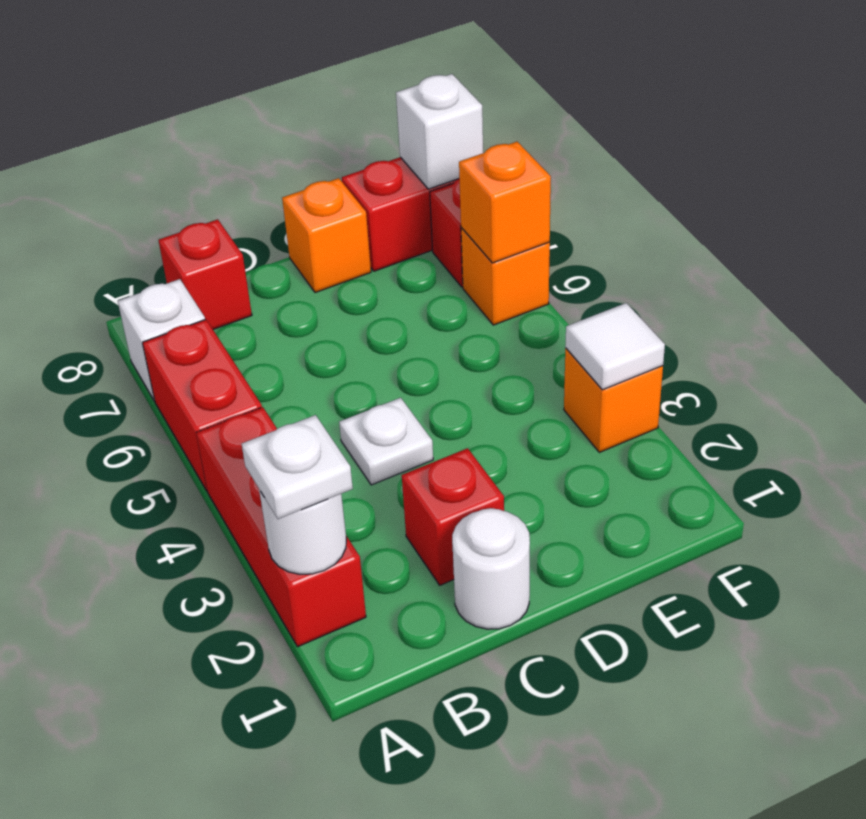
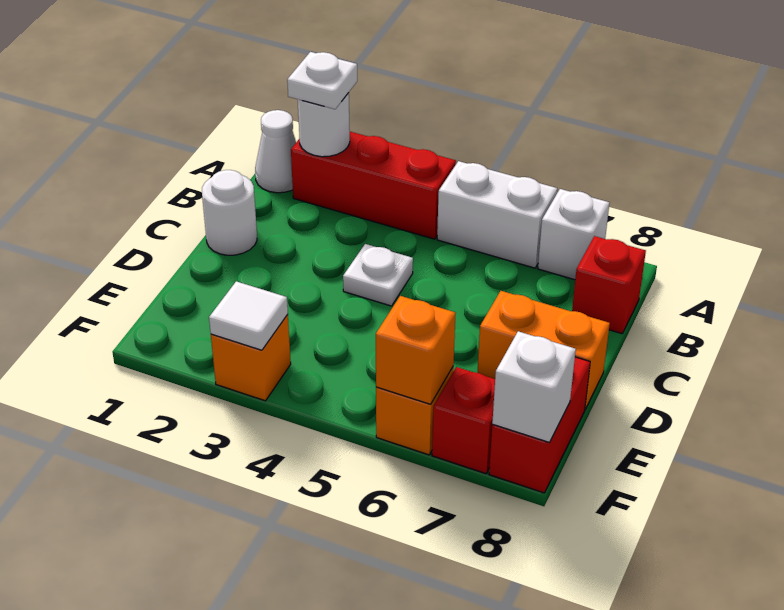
none -> white 1x1 cone [255,110,296,193]
red 1x2 brick [142,319,262,491] -> white 1x2 brick [437,161,557,268]
red 1x1 brick [402,448,504,585] -> none
orange 1x1 brick [282,178,371,293] -> orange 1x2 brick [478,291,610,409]

